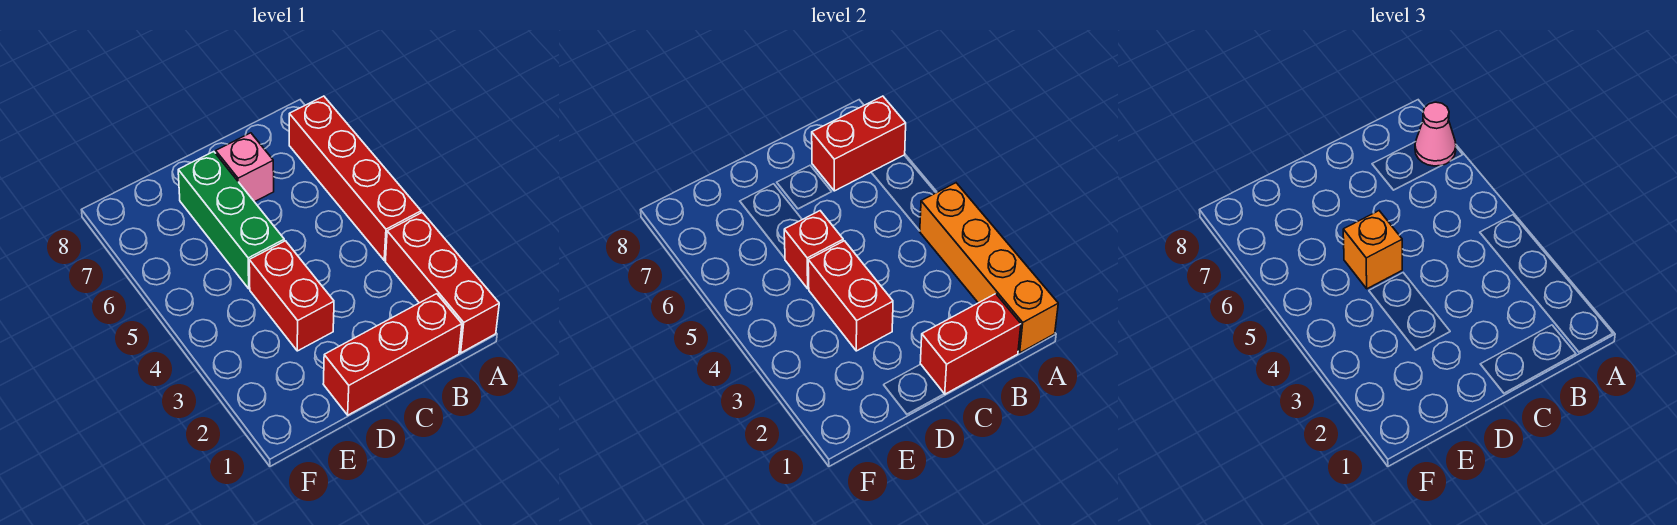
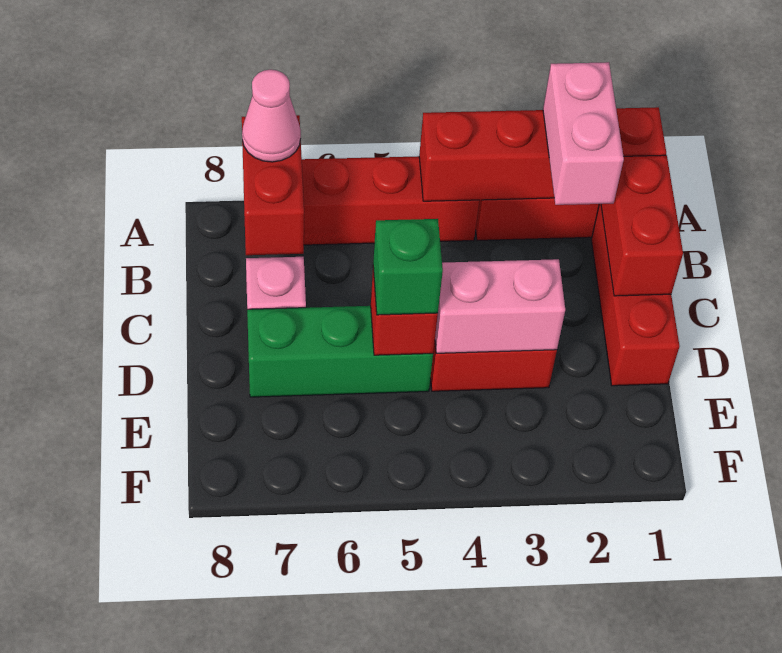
orange 1x4 brick [920,183,1058,353] -> red 1x4 brick [419,107,666,201]
none -> pink 1x2 brick [543,62,624,205]
red 1x2 brick [808,241,893,351] -> pink 1x2 brick [435,259,565,353]
orange 1x1 brick [1343,211,1402,289] -> green 1x1 brick [373,219,443,315]

